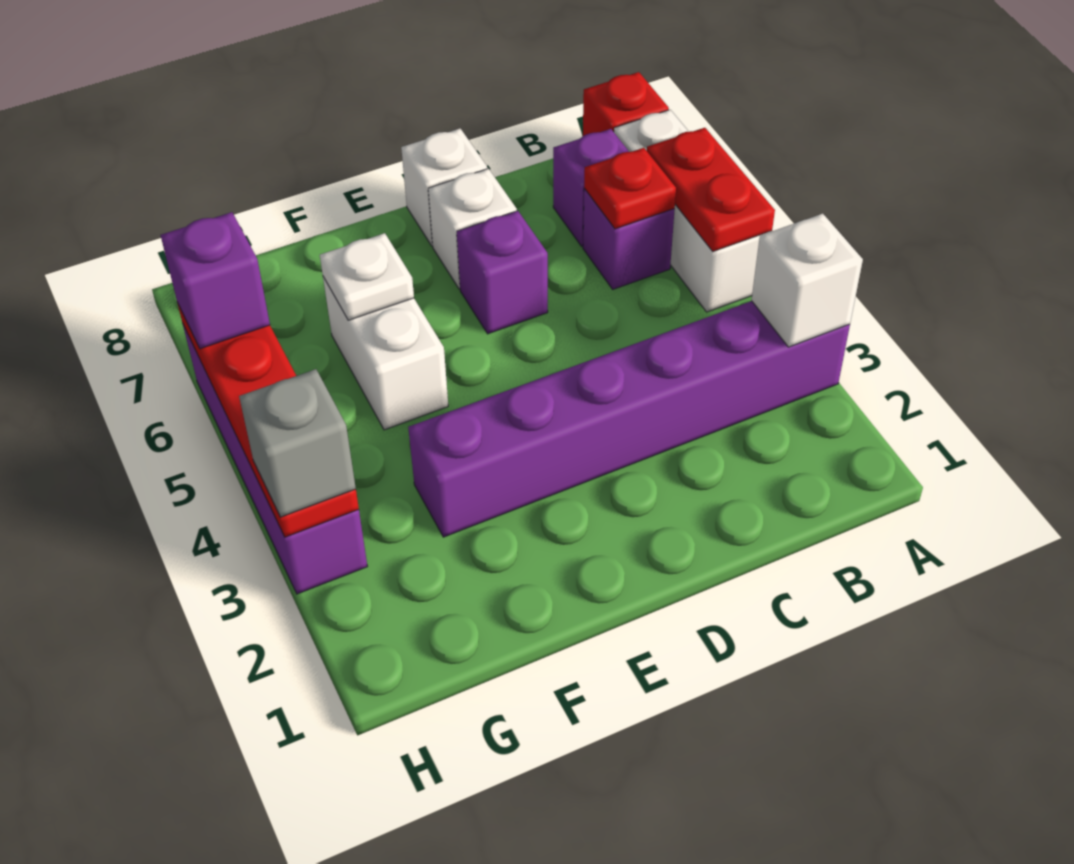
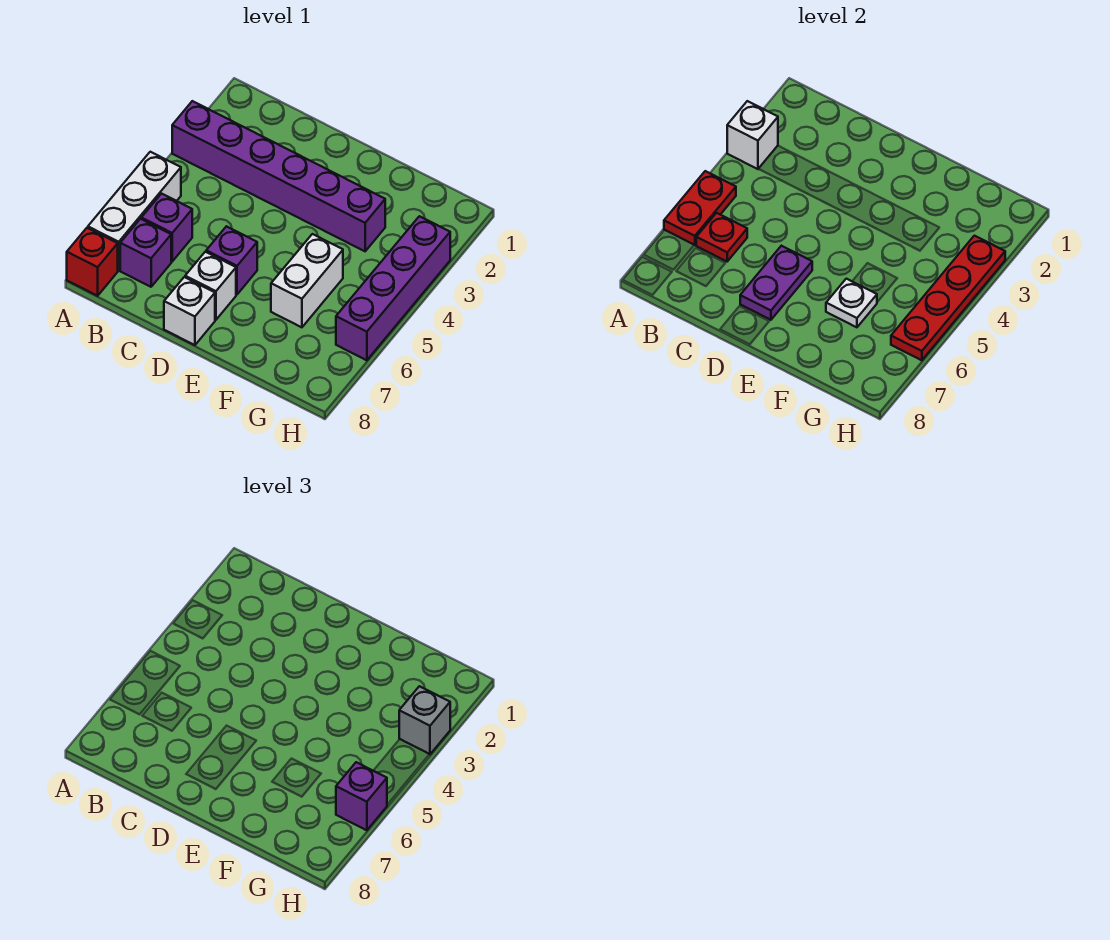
none -> purple 1x2 plate [740,246,812,320]

